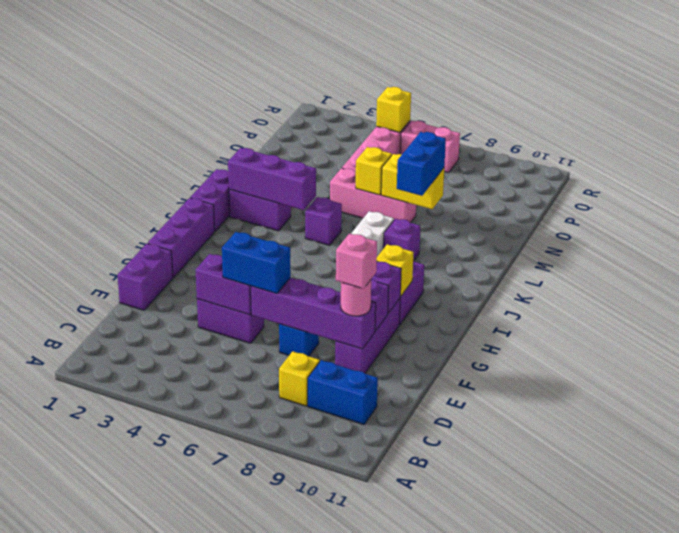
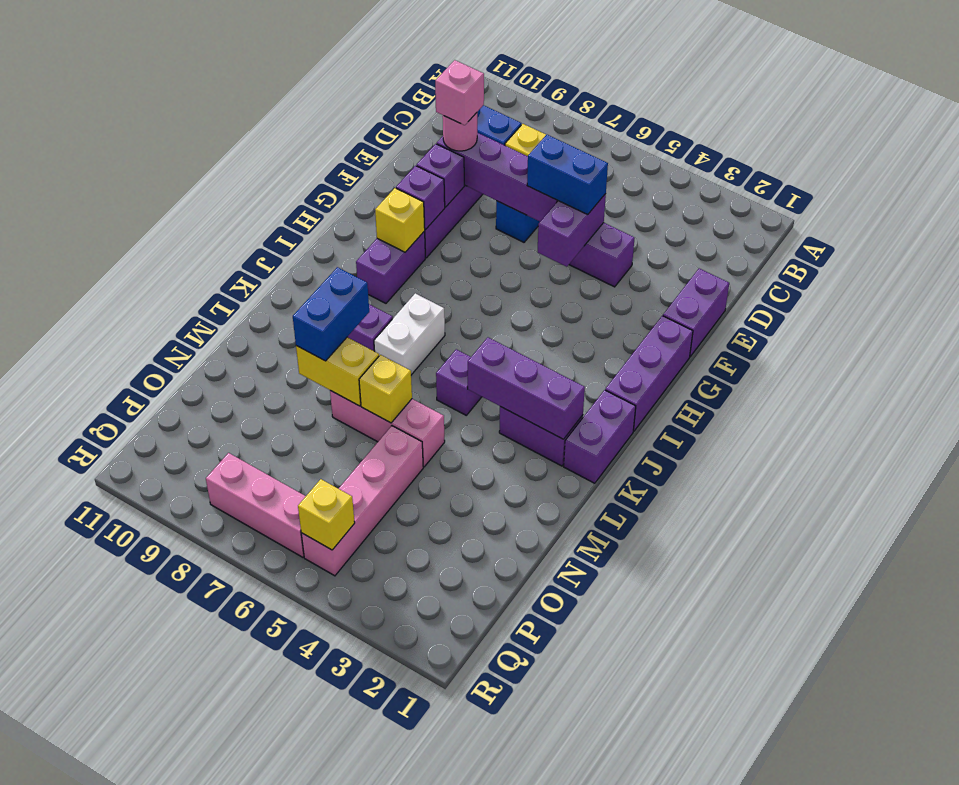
purple 1x2 brick [196,254,251,315] -> purple 1x2 brick turned to [538,194,606,267]
pink 1x2 brick [400,121,460,173] -> pink 1x3 brick [206,453,306,557]

